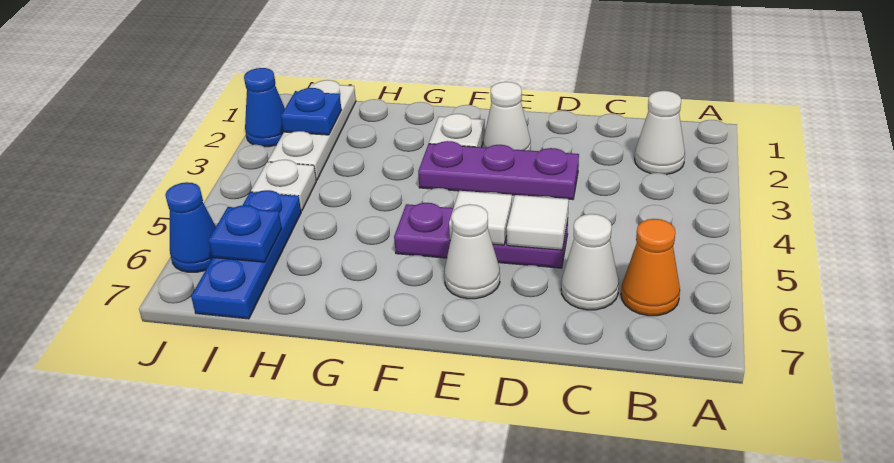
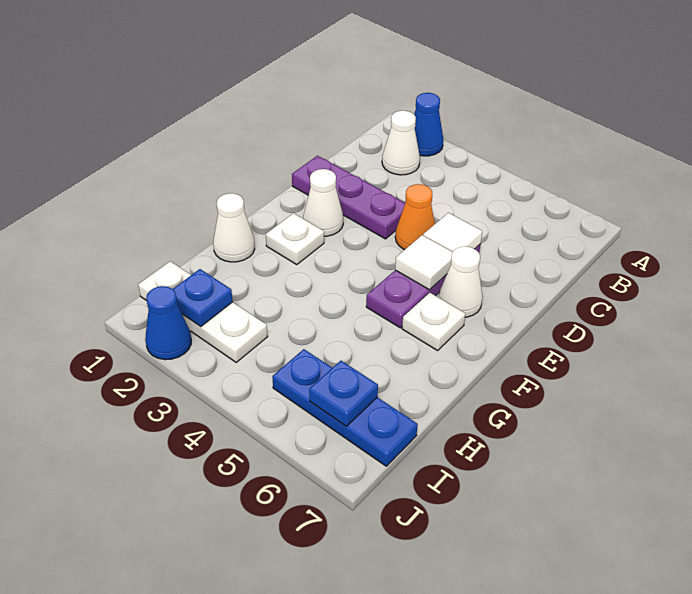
orange 1x1 cone [621,219,680,316] -> orange 1x1 cone moved to [395,184,435,250]
white 1x1 cone [561,214,619,310] -> white 1x1 cone moved to [213,193,255,262]
purple 1x3 plate [418,141,579,200] -> purple 1x3 plate turned to [292,156,405,239]
white 1x1 plate [251,160,316,211] -> white 1x1 plate moved to [402,293,465,350]
blue 1x1 cone [165,182,216,272] -> blue 1x1 cone moved to [414,93,443,156]

